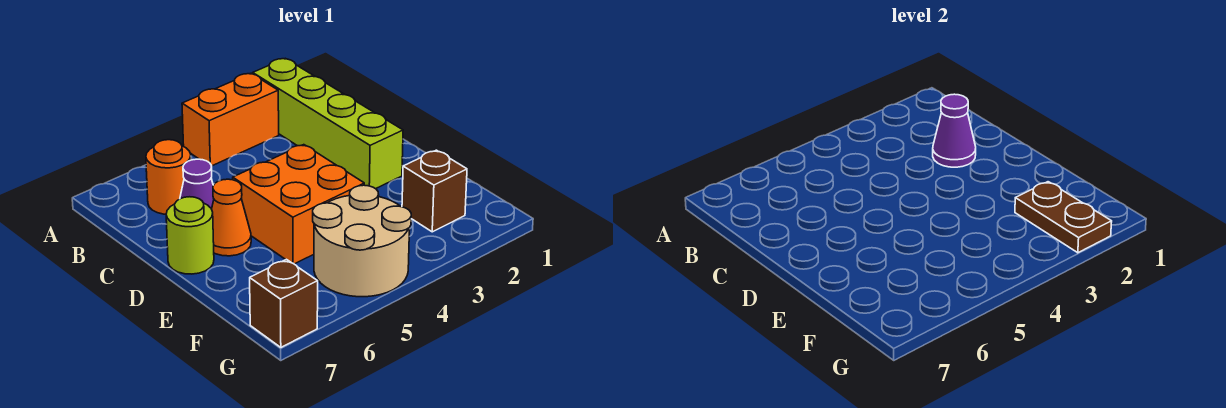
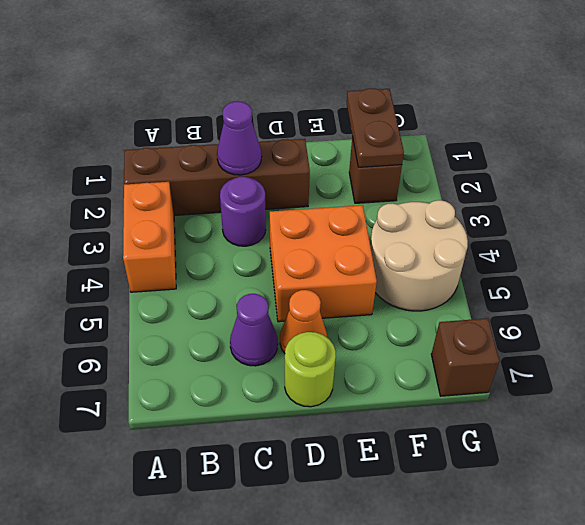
lime 1x4 brick [253,58,403,189] -> brown 1x4 brick [124,139,310,216]
orange 1x1 round brick [146,140,191,214] -> none
none -> purple 1x1 round brick [220,177,266,246]
brown 1x2 plate [1015,182,1112,253] -> brown 1x2 plate turned to [347,88,404,167]

